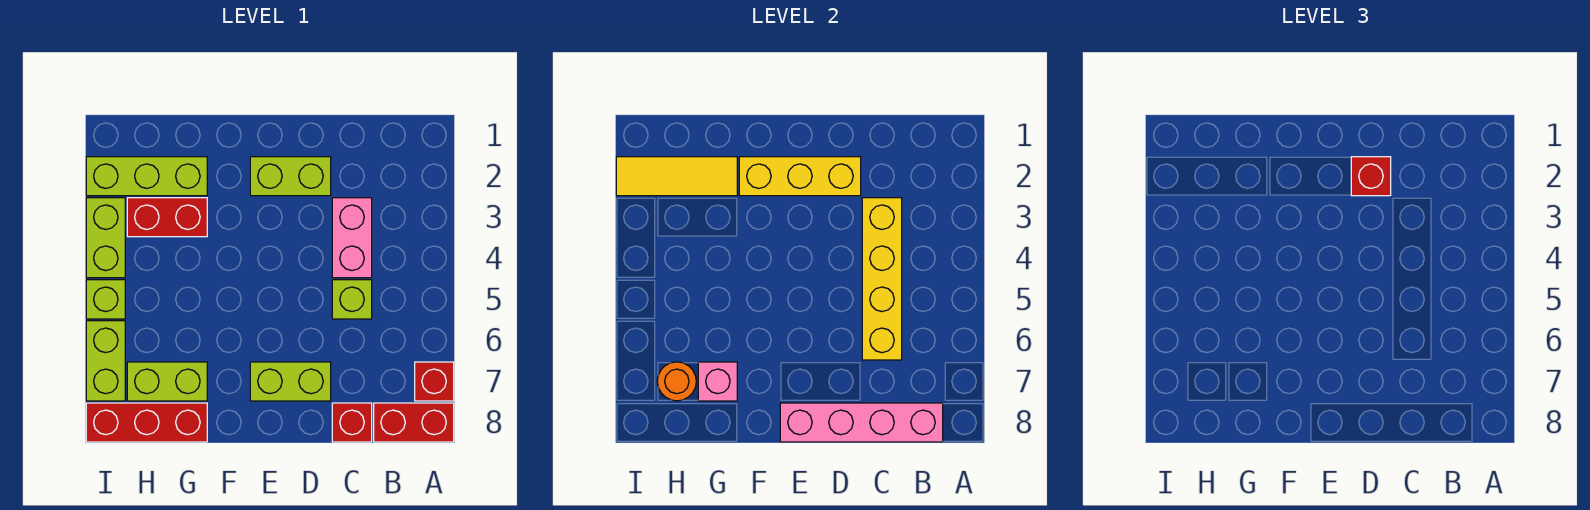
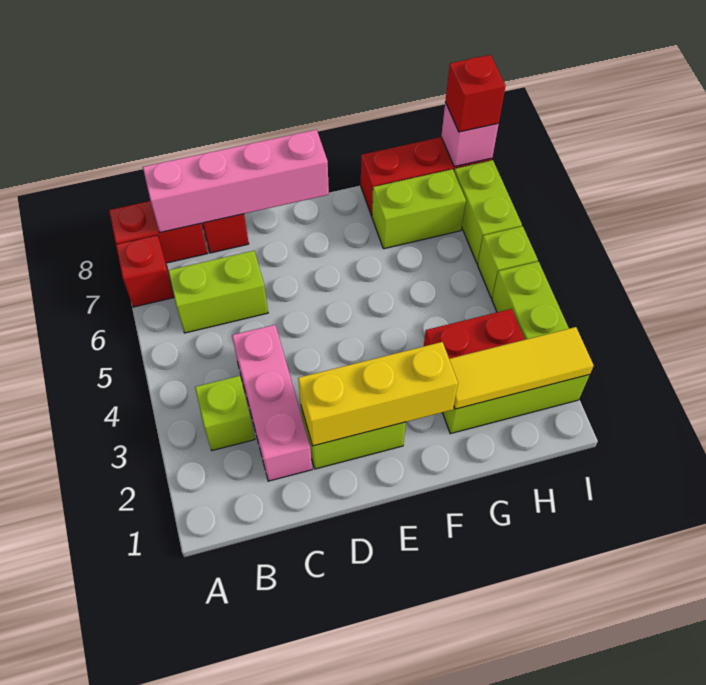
pink 1x2 brick [332,198,372,278] -> pink 1x3 brick [232,325,312,481]
yellow 1x4 brick [862,198,902,360] -> none
lime 1x1 brick [332,280,372,319] -> lime 1x1 brick moved to [195,376,255,450]
red 1x1 brick [1351,157,1391,196] -> red 1x1 brick moved to [445,55,506,132]
lime 1x2 brick [250,362,331,401] -> lime 1x2 brick moved to [168,251,268,333]
pink 1x1 brick [698,362,737,401] -> pink 1x1 brick moved to [441,103,499,167]
orange 1x1 round brick [657,362,696,401] -> none

